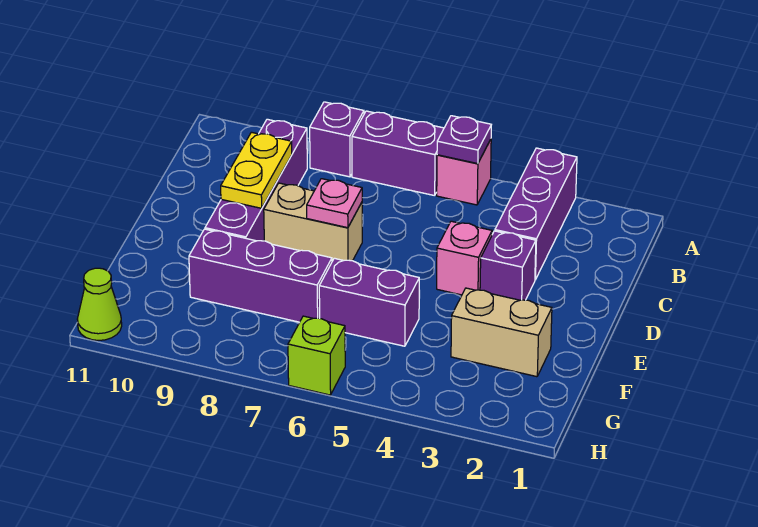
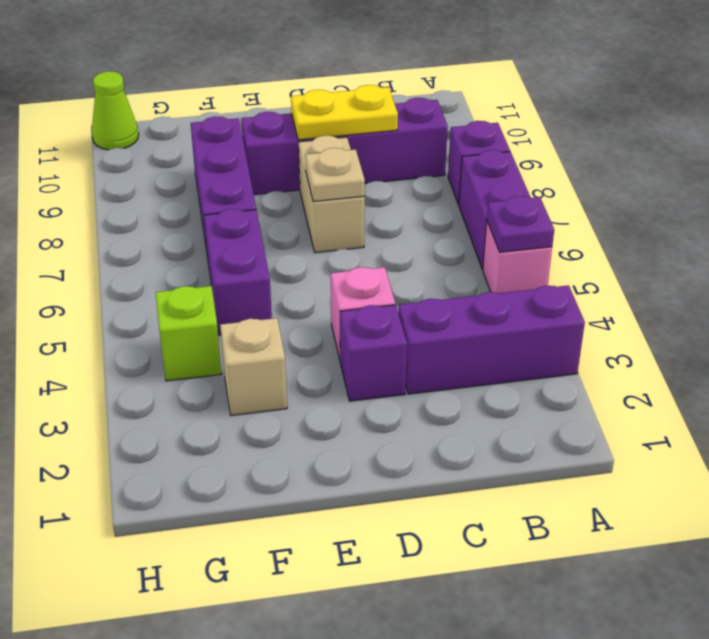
pink 1x1 plate [307,179,362,228] -> tan 1x1 plate [305,148,365,202]
tan 1x2 brick [451,288,552,377] -> tan 1x1 brick [220,318,287,415]
lime 1x1 brick [288,316,345,395] -> lime 1x1 brick moved to [156,286,221,381]

